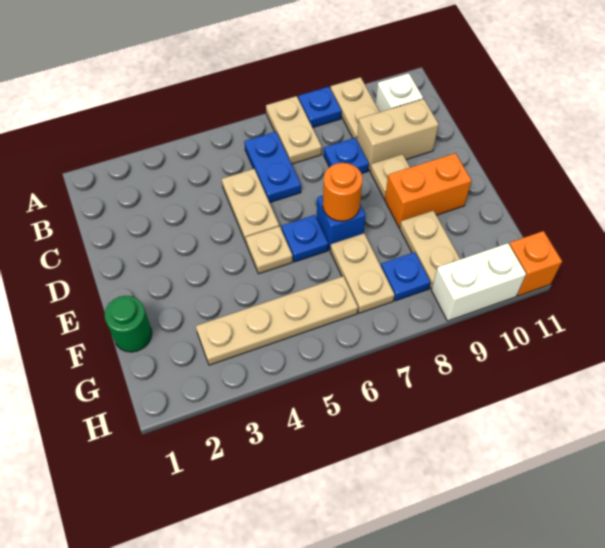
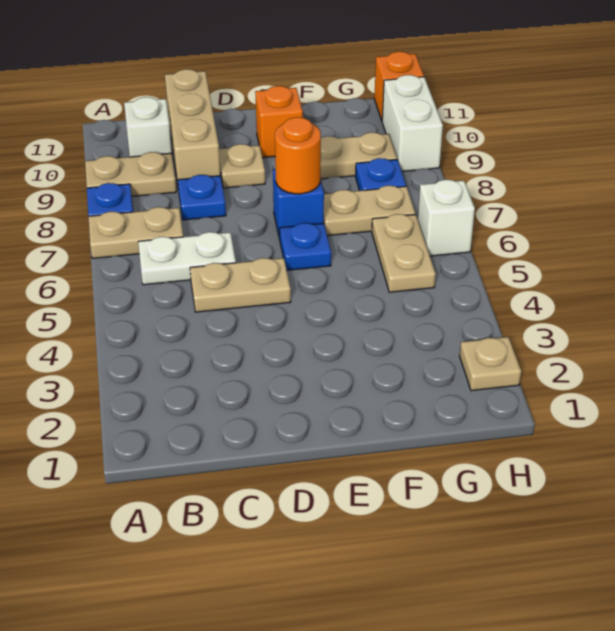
blue 1x2 plate [244,132,301,203] -> white 1x2 plate [138,232,236,285]
tan 1x2 brick [357,99,439,171] -> tan 1x3 brick [165,69,220,184]
tan 1x1 plate [246,226,293,274] -> tan 1x1 plate moved to [460,337,521,391]
orange 1x2 brick [385,153,472,227] -> orange 1x1 brick [255,86,303,158]
green 1x1 round brick [104,296,152,352] -> none
tan 1x4 plate [196,276,358,365] -> tan 1x2 plate [372,214,436,292]
none -> white 1x1 brick [418,180,475,256]

